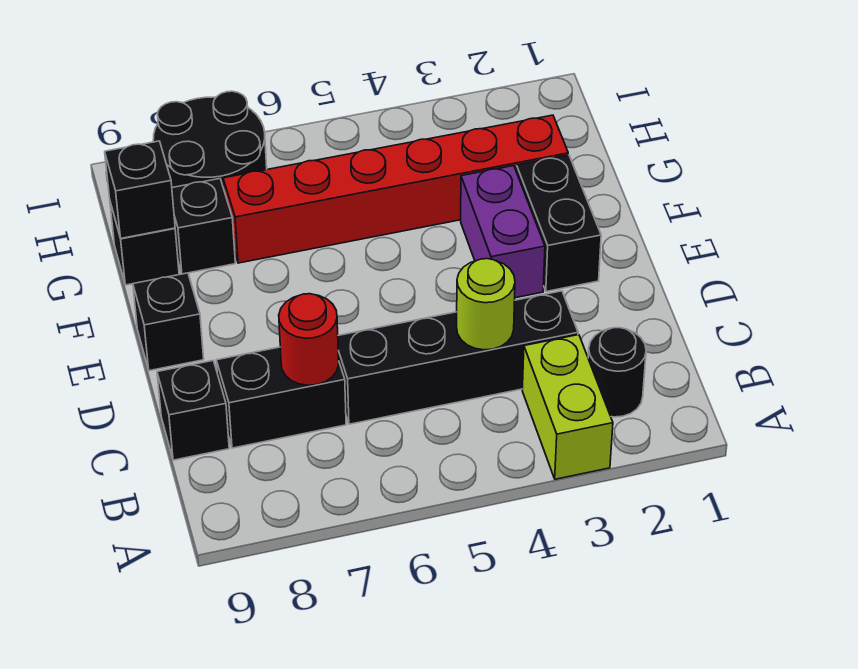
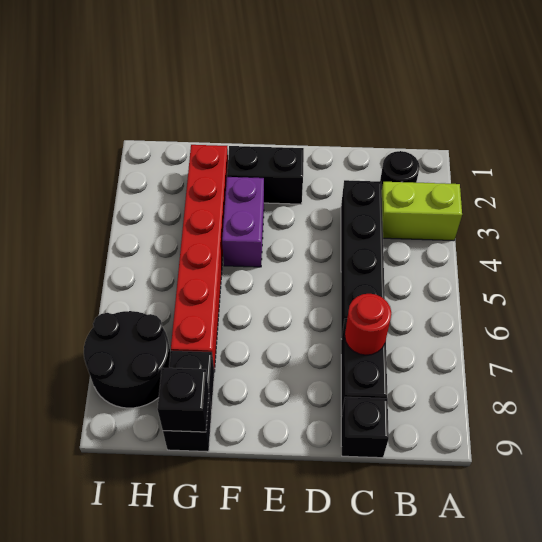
lime 1x1 round brick [457,259,515,350] -> none
purple 1x2 brick [461,166,545,298] -> purple 1x2 brick turned to [222,177,264,267]
black 1x1 brick [133,273,204,371] -> none

